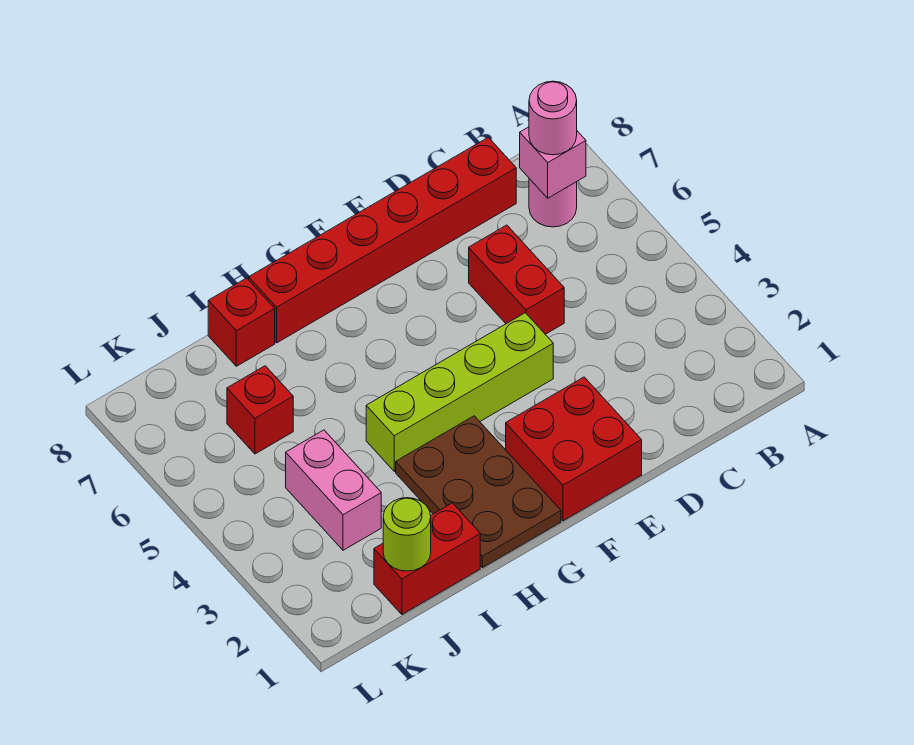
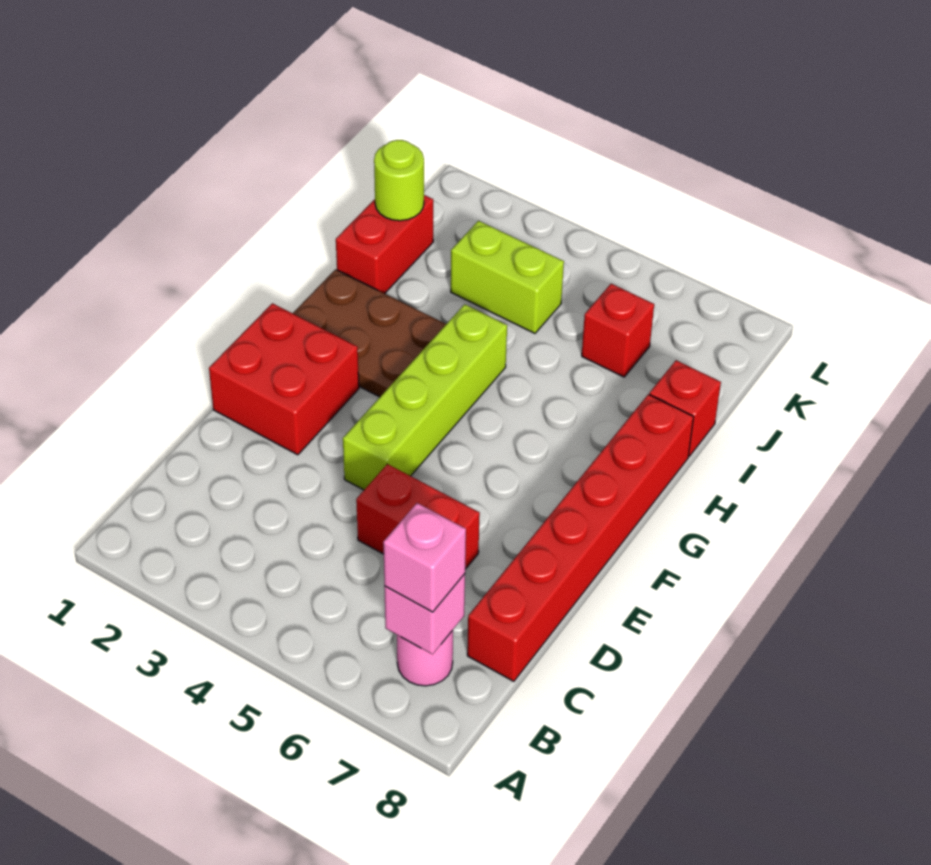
pink 1x1 round brick [529,81,577,155] -> pink 1x1 brick [383,503,466,612]
pink 1x2 brick [286,430,381,550] -> lime 1x2 brick [451,221,564,333]

